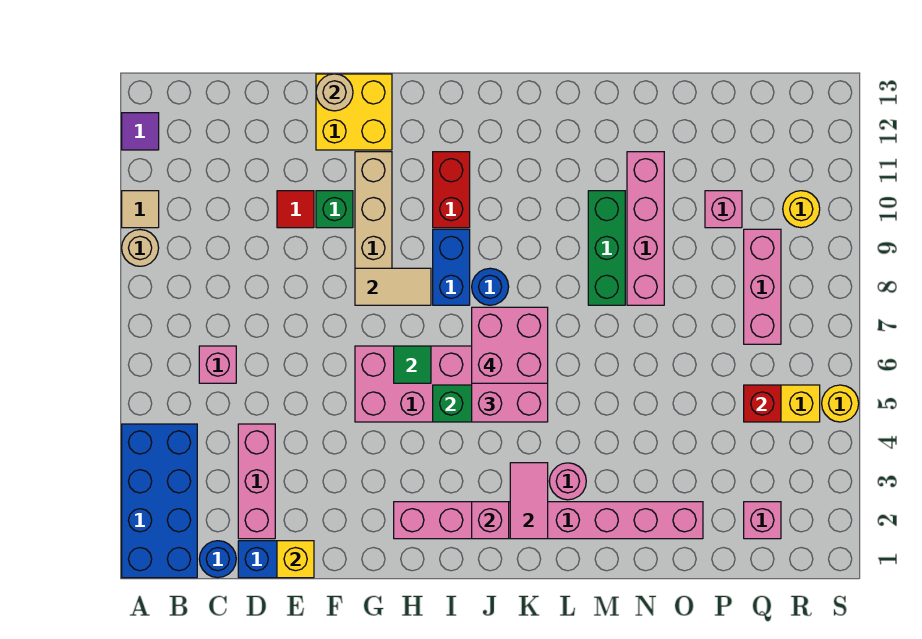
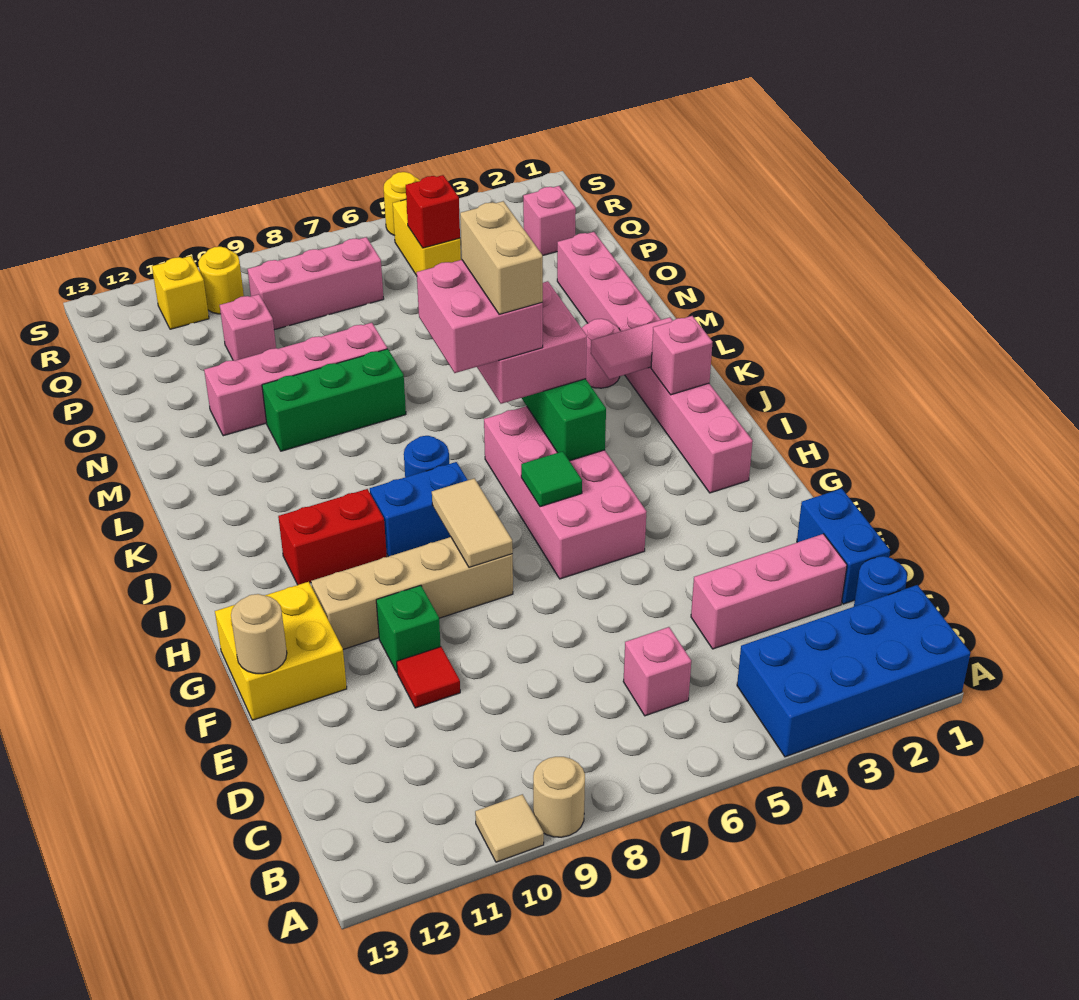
purple 1x1 tile [122,113,159,150] -> none
yellow 1x1 brick [277,541,314,578] -> yellow 1x1 brick moved to [152,256,209,329]
none -> tan 1x2 brick [460,201,543,314]

